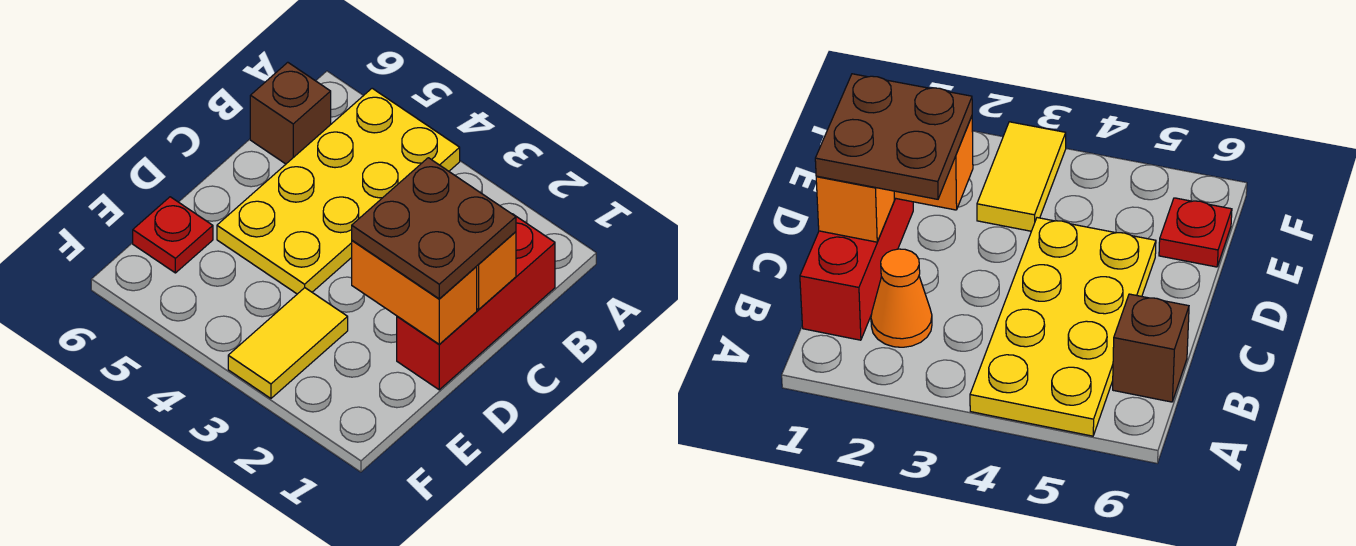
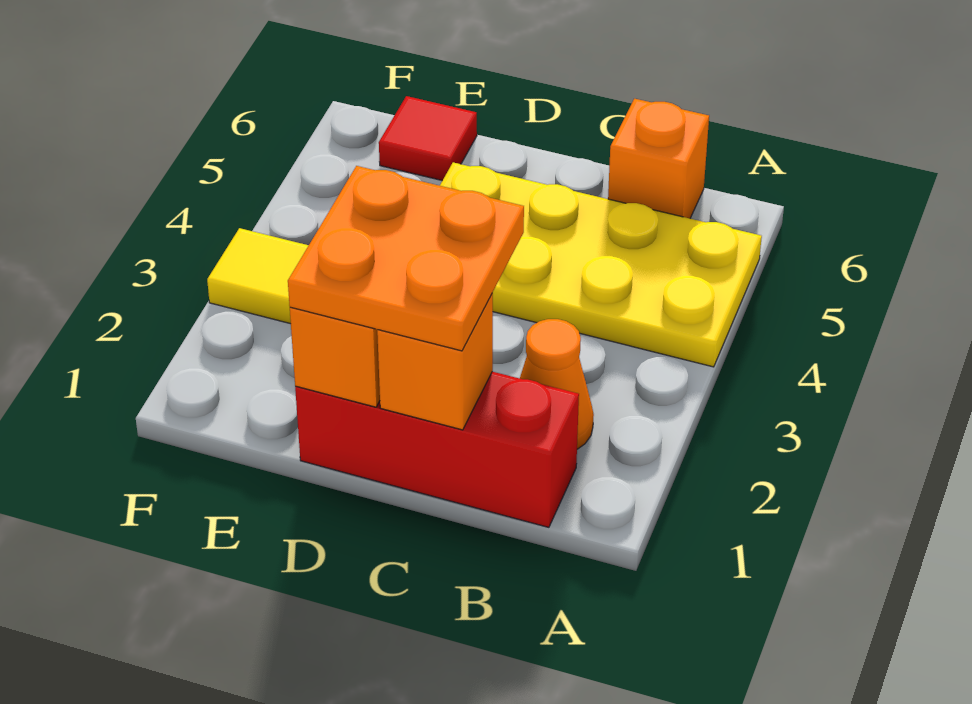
brown 1x1 brick [250,62,331,164] -> orange 1x1 brick [608,99,709,218]
brown 2x2 plate [352,158,516,299] -> orange 2x2 plate [288,166,524,351]
red 1x1 plate [133,197,213,273] -> red 1x1 tile [379,96,477,181]

